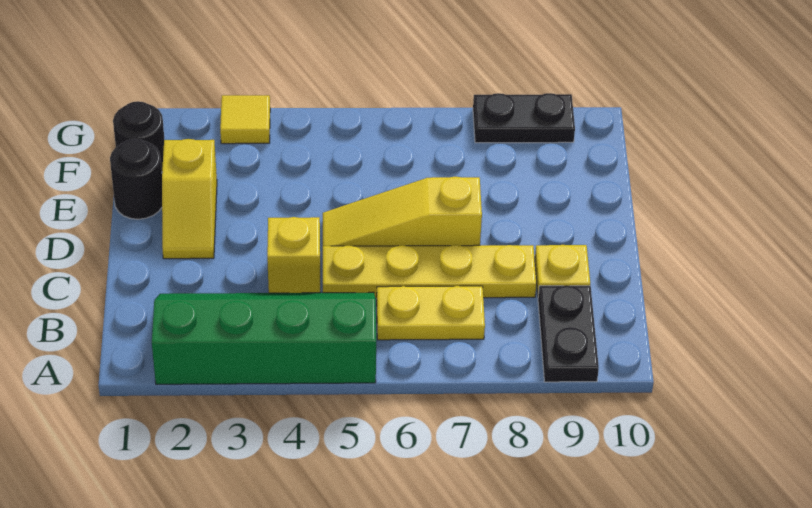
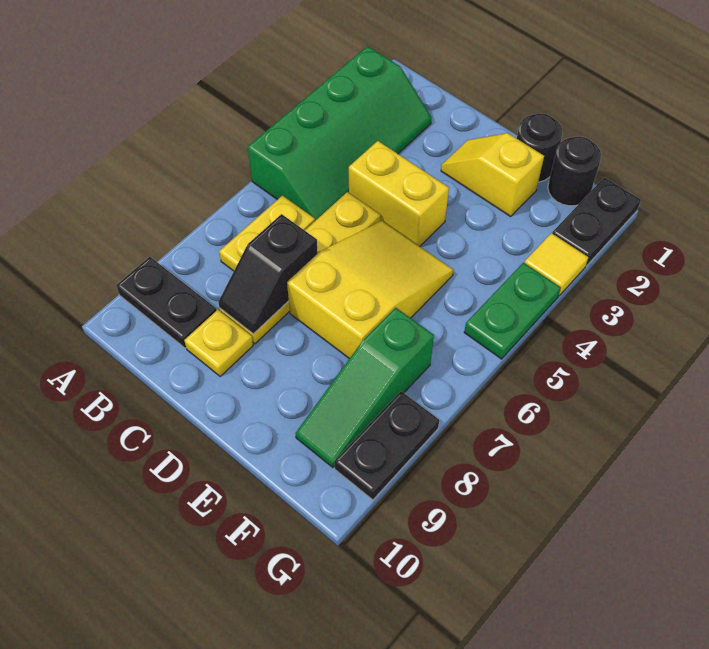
yellow 1x1 brick [267,217,320,293] -> yellow 1x2 brick [349,141,449,246]
none -> black 1x2 slope [218,214,318,334]
yellow 1x3 slope [323,177,482,246] -> yellow 2x3 slope [287,221,453,359]
none -> green 1x3 slope [295,308,434,468]
none -> black 1x2 plate [552,177,641,266]
none -> green 1x2 plate [464,263,561,359]

